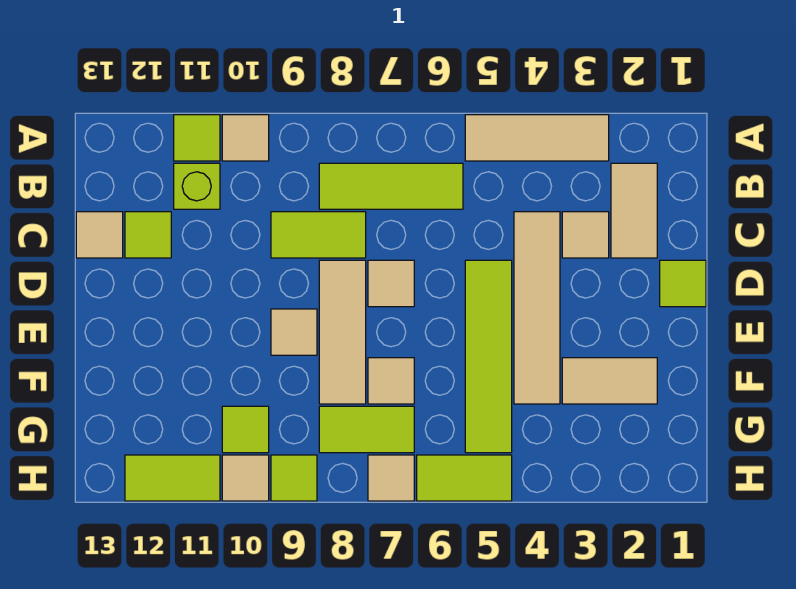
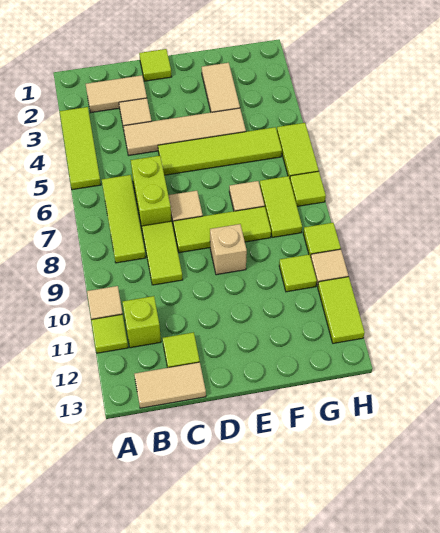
tan 1x3 tile [465,115,609,161] -> lime 1x3 tile [60,107,101,190]
none -> lime 1x2 brick [131,156,171,227]
tan 1x1 tile [76,212,123,258] -> tan 1x2 tile [134,362,206,408]
tan 1x3 tile [319,260,366,404] -> lime 1x3 tile [173,206,271,253]
tan 1x1 tile [271,309,317,355] -> tan 1x1 brick [210,224,247,275]
tan 1x1 tile [368,455,414,501] -> lime 1x1 tile [290,171,326,206]

